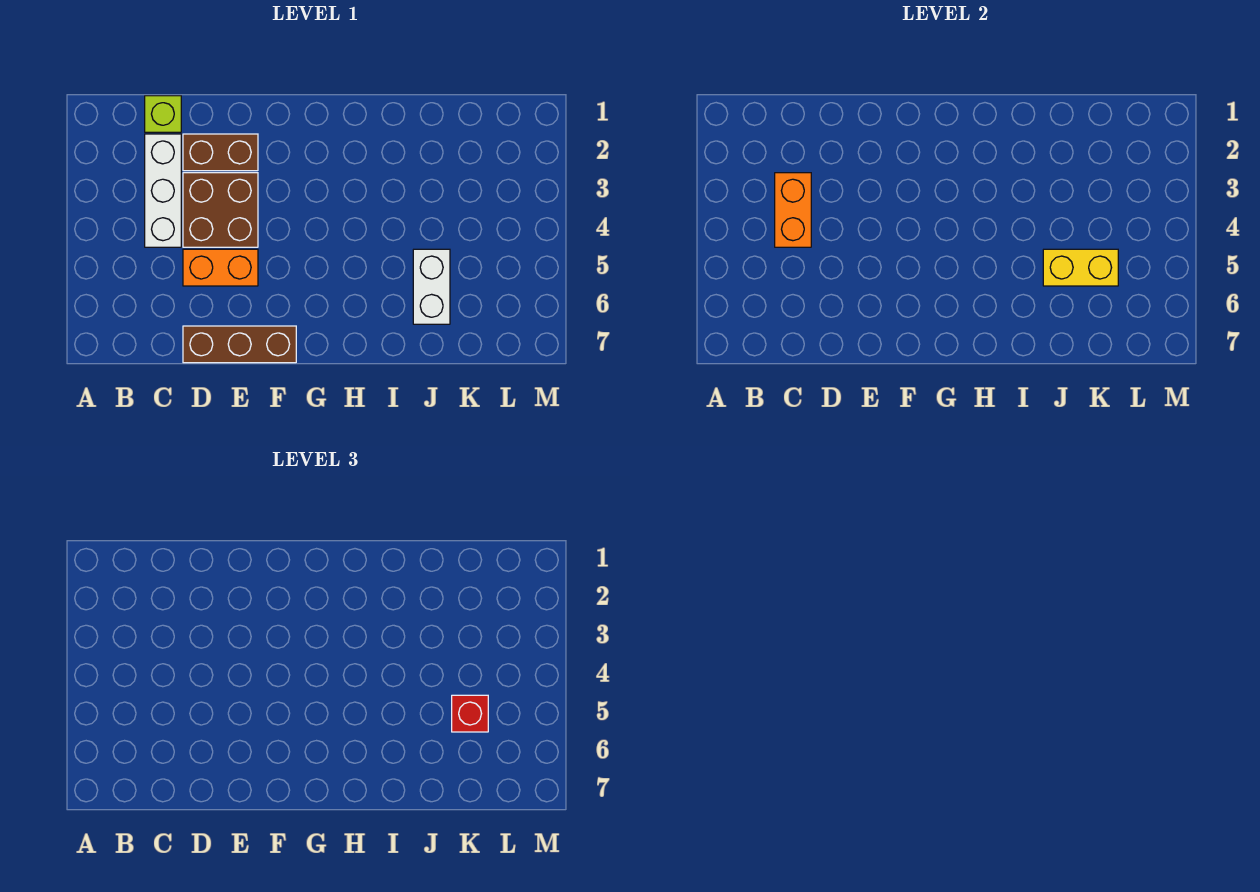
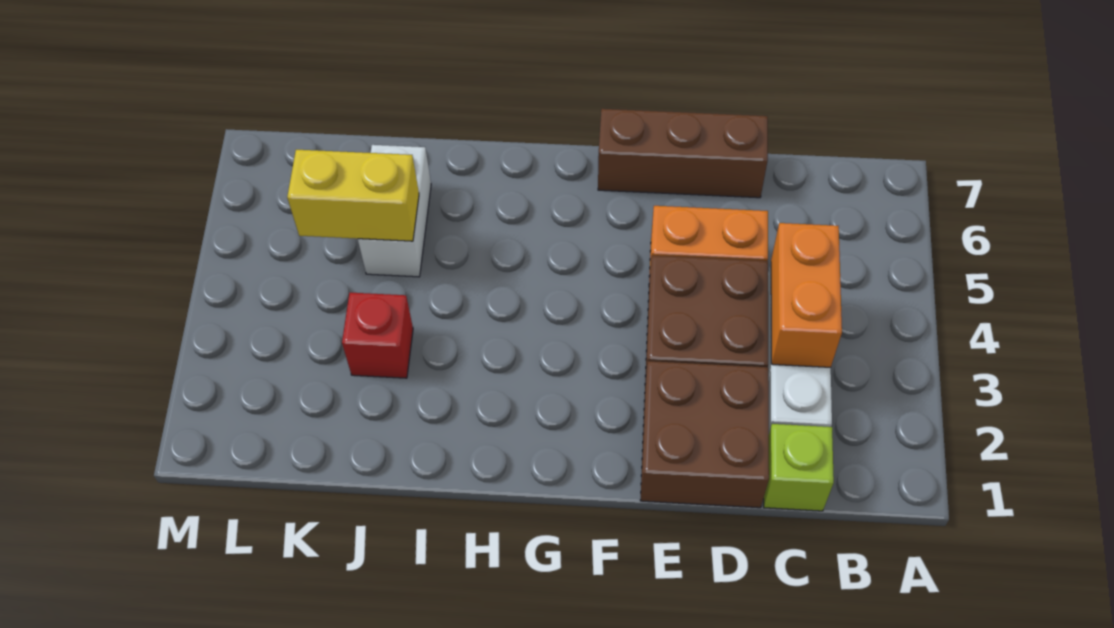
brown 1x2 brick [183,134,258,171] -> brown 2x2 brick [640,361,769,508]
red 1x1 brick [452,695,488,732] -> red 1x1 brick moved to [342,293,413,378]

